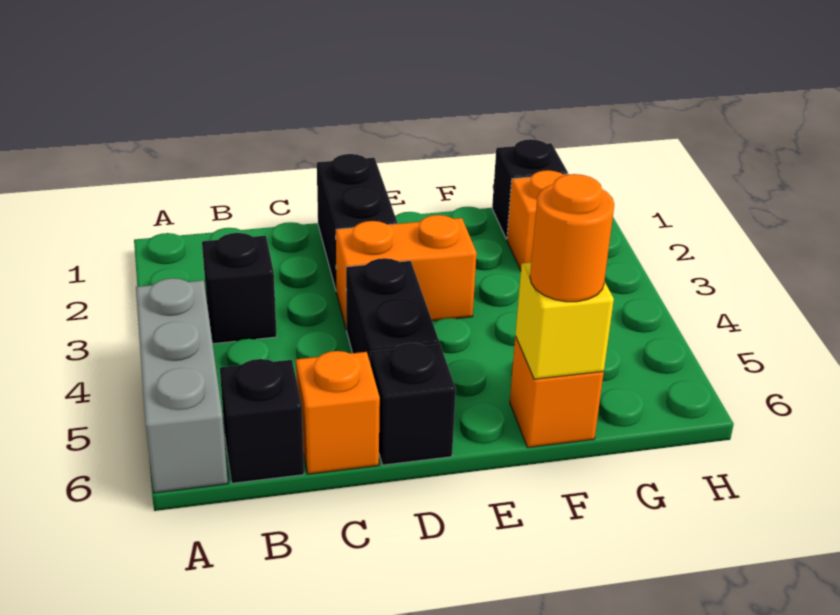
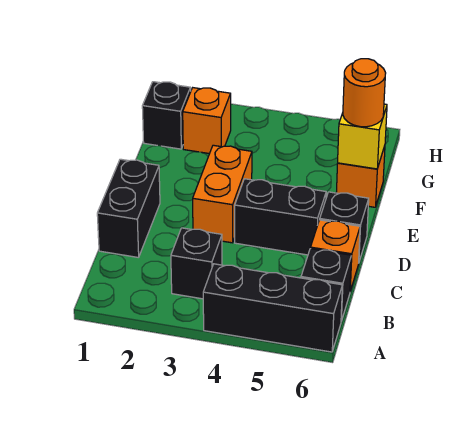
grey 1x3 brick [136,278,228,493] -> black 1x3 brick [203,264,342,352]
black 1x2 brick [317,154,397,290] -> black 1x2 brick turned to [97,159,160,258]

